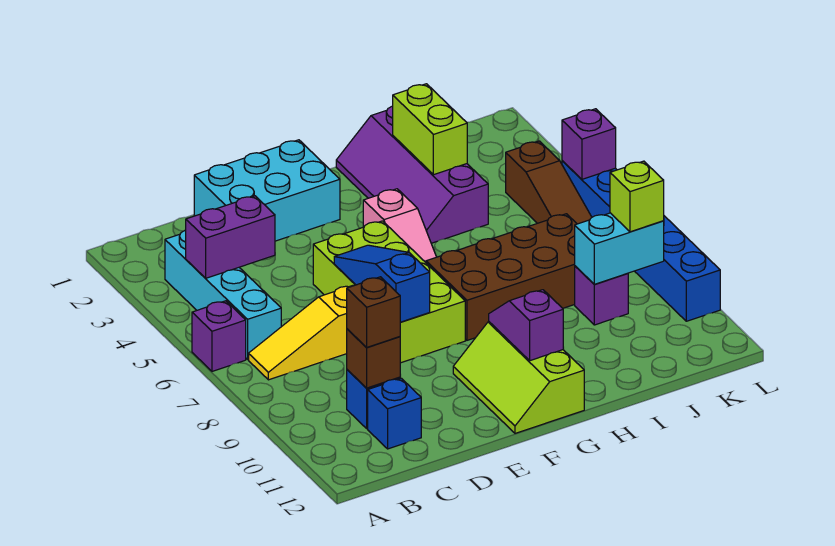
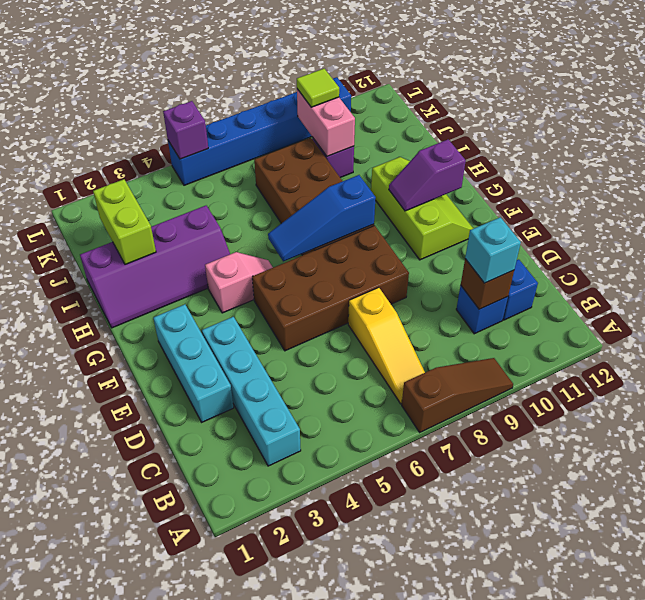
purple 1x1 brick [192,301,246,371] -> none
cyan 1x4 brick [165,230,281,359] -> cyan 1x4 brick turned to [202,317,301,466]
purple 1x2 brick [186,196,275,278] -> none
brown 1x1 brick [347,277,401,348] -> cyan 1x1 brick [465,217,521,283]
cyan 2x3 brick [194,140,340,241] -> cyan 1x3 brick [153,304,234,422]
lime 2x4 brick [313,221,465,363] -> brown 2x4 brick [252,226,409,351]
blue 1x3 slope [334,245,430,322] -> blue 1x3 slope moved to [268,175,376,261]
lime 2x3 slope [453,322,584,433] -> lime 2x3 slope turned to [371,157,473,260]
lime 1x2 brick [393,84,467,175] -> lime 1x2 brick turned to [93,179,156,264]
cyan 1x2 brick [575,213,664,284] -> pink 1x2 brick [297,89,355,156]
brown 1x3 slope [506,141,592,224] -> brown 1x3 slope moved to [402,358,513,432]
lime 1x1 brick [610,161,664,232] -> lime 1x1 tile [297,69,339,107]

